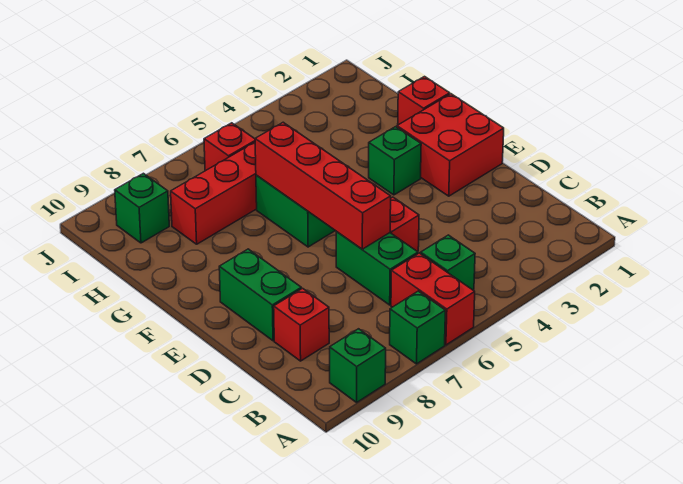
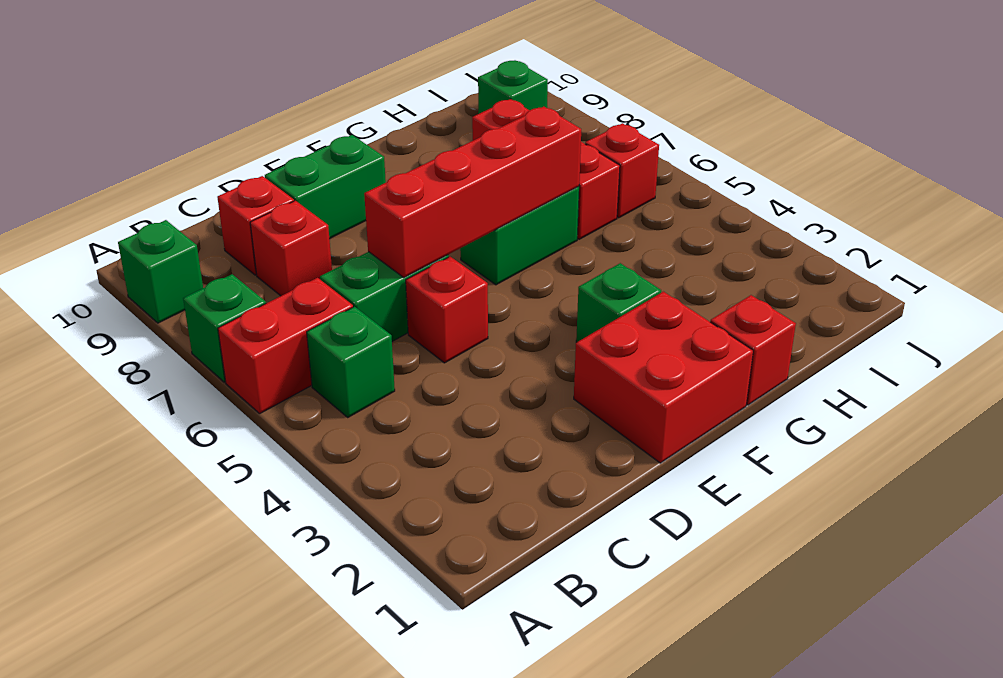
none -> red 1x1 brick [250,201,332,296]

